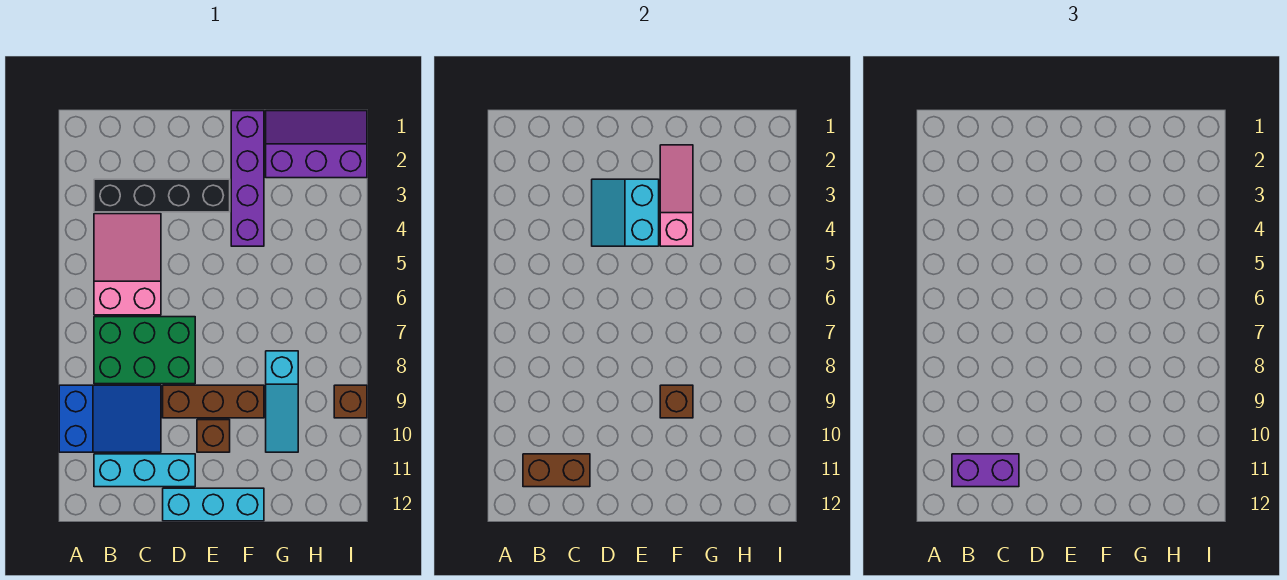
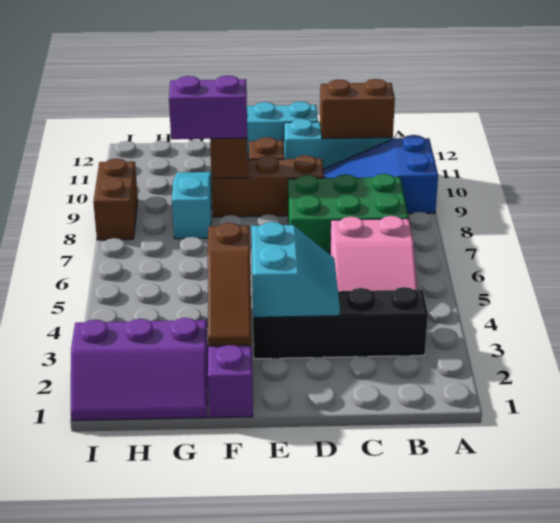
purple 1x2 brick [952,454,1019,487] -> purple 1x2 brick moved to [169,75,247,139]
pink 1x3 slope [660,145,693,246] -> brown 1x3 slope [208,223,252,346]
brown 1x1 brick [334,385,367,418] -> brown 1x2 brick [93,158,138,240]

